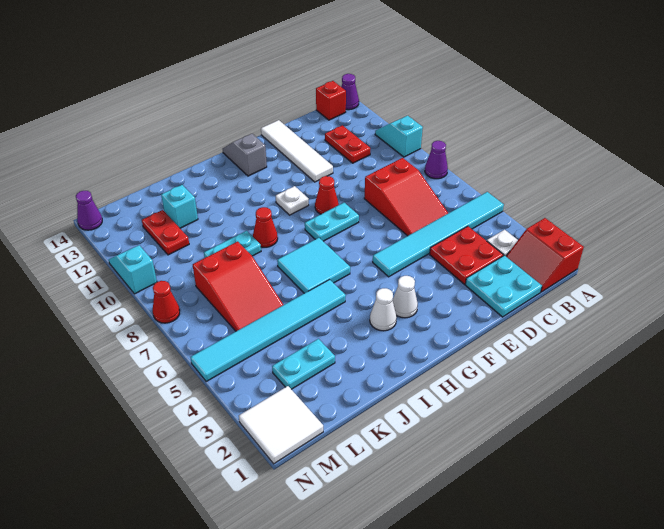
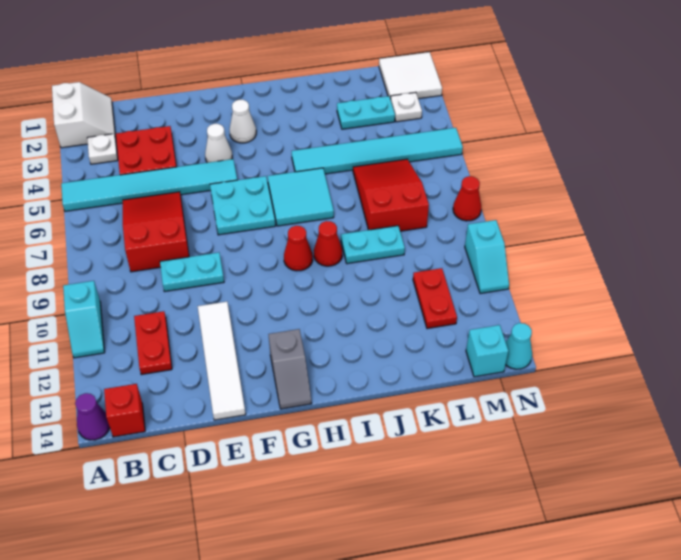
red 2x2 slope [506,218,584,292] -> white 2x2 slope [52,82,116,148]
purple 1x1 cone [425,141,448,179] -> none
cyan 2x2 plate [465,255,542,317] -> cyan 2x2 plate moved to [210,176,275,235]
cyan 1x2 plate [305,203,359,241] -> cyan 1x2 plate moved to [160,253,224,292]
red 1x1 cone [315,176,339,214] -> red 1x1 cone moved to [284,226,313,271]
white 1x1 plate [276,186,309,215] -> white 1x1 plate moved to [390,92,422,122]
white 1x1 cone [370,288,397,331] -> white 1x1 cone moved to [205,124,232,163]
cyan 1x1 brick [161,185,198,228] -> cyan 1x1 brick moved to [466,325,508,377]
purple 1x1 cone [76,191,102,230] -> cyan 1x1 cone [506,323,532,369]

